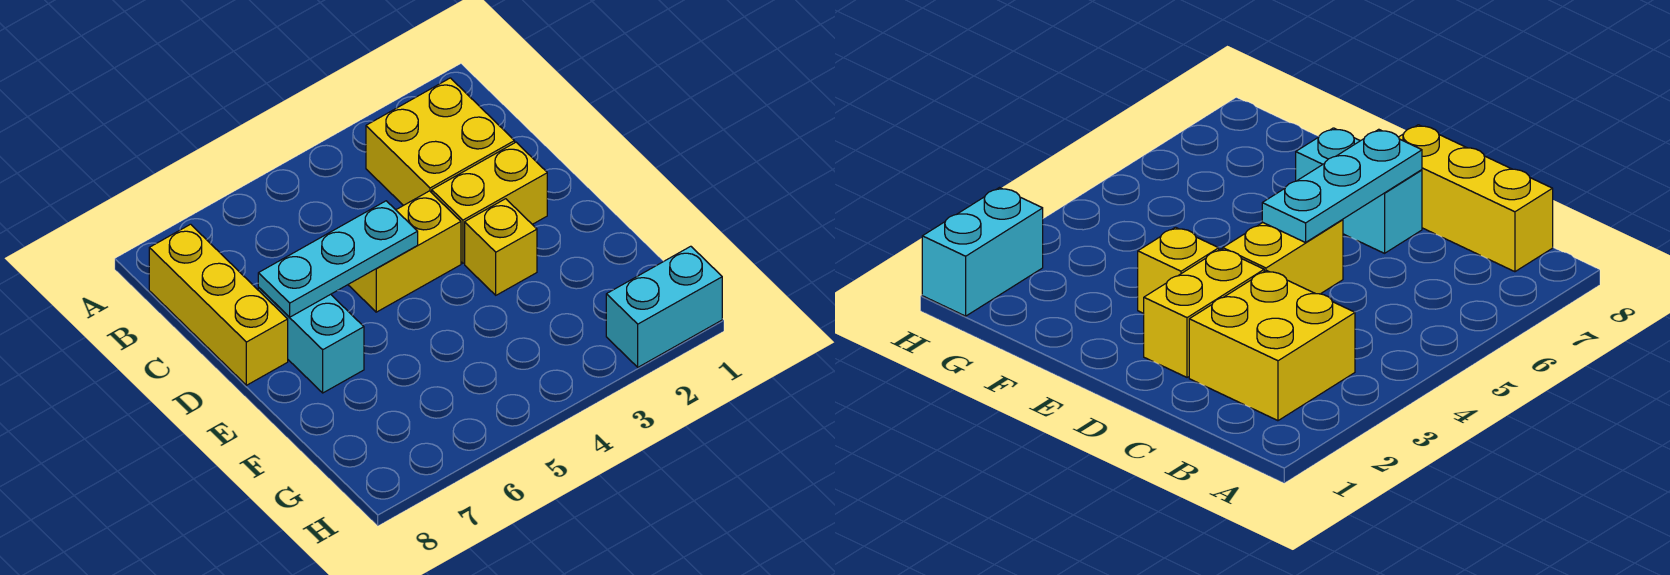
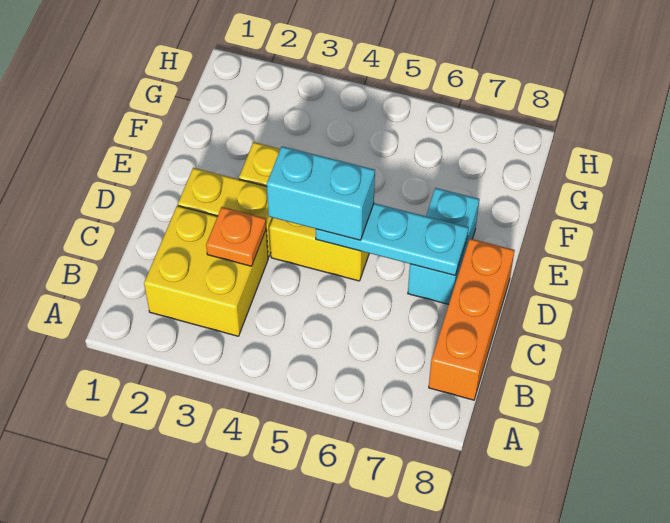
yellow 1x3 brick [149,224,288,385] -> orange 1x3 brick [429,239,515,400]
none -> orange 1x1 plate [206,207,266,266]
cyan 1x2 brick [606,246,722,367] -> cyan 1x2 brick moved to [267,146,375,240]

